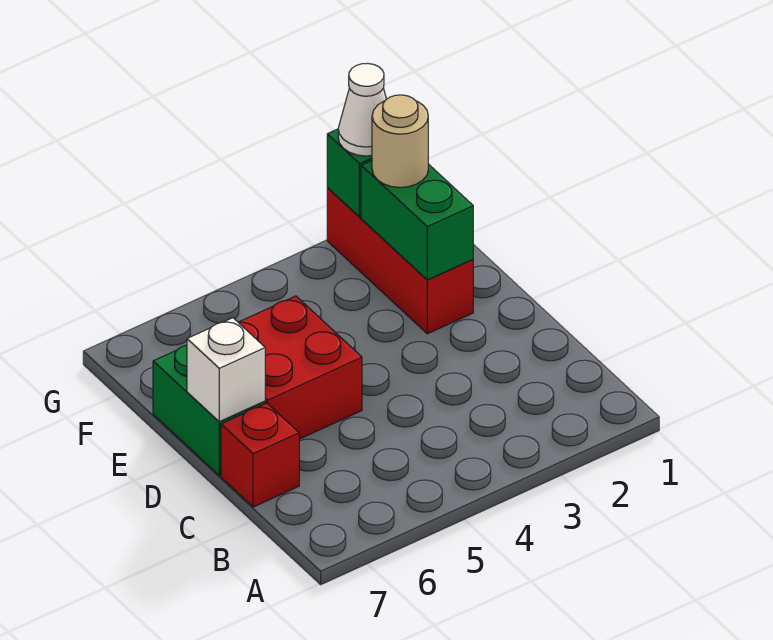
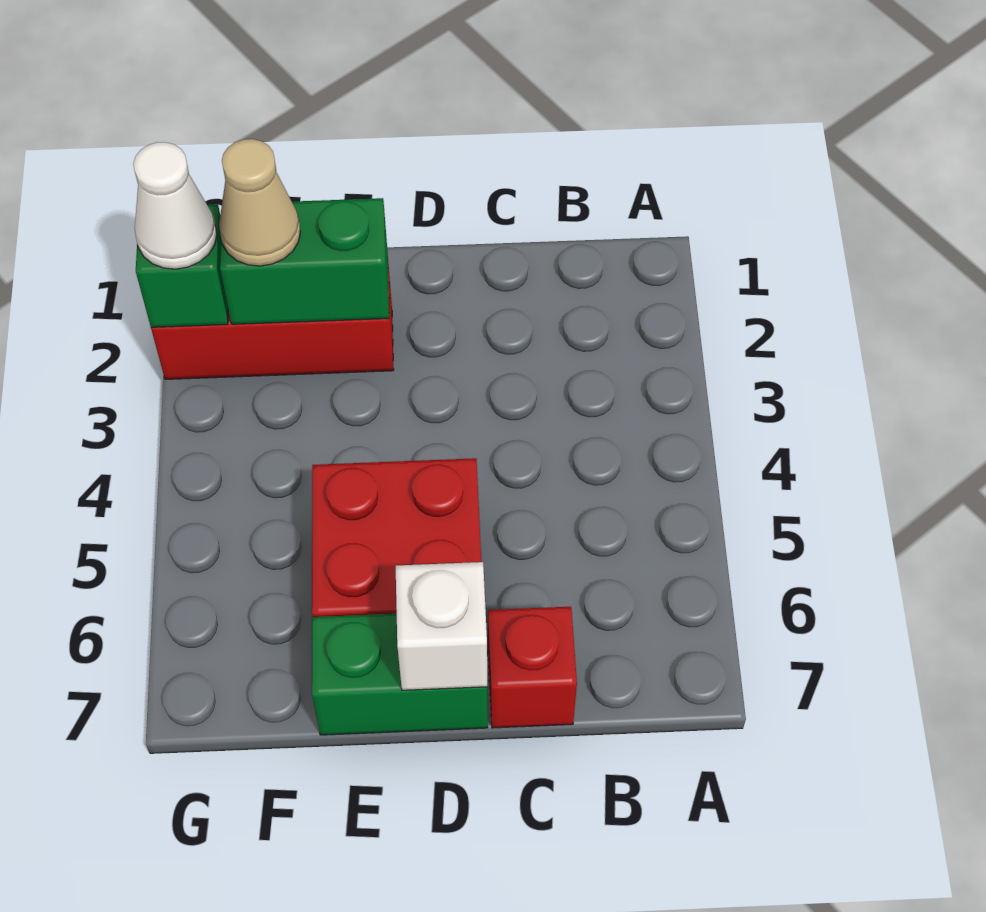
tan 1x1 round brick [372,95,428,188] -> tan 1x1 cone [219,139,301,266]

